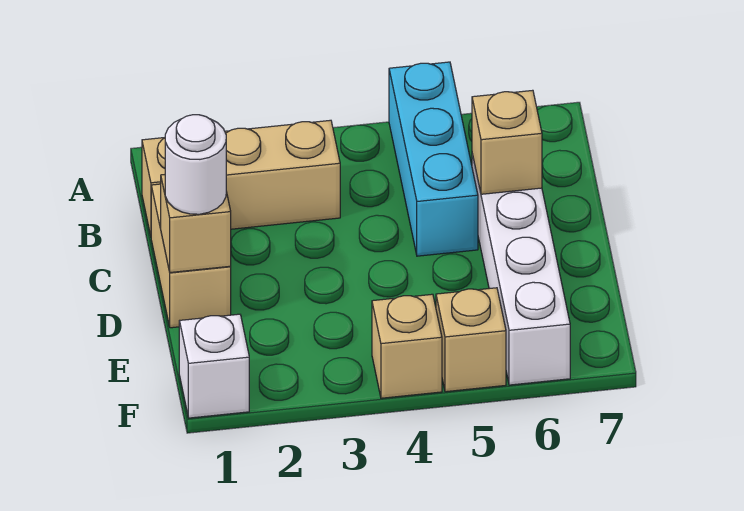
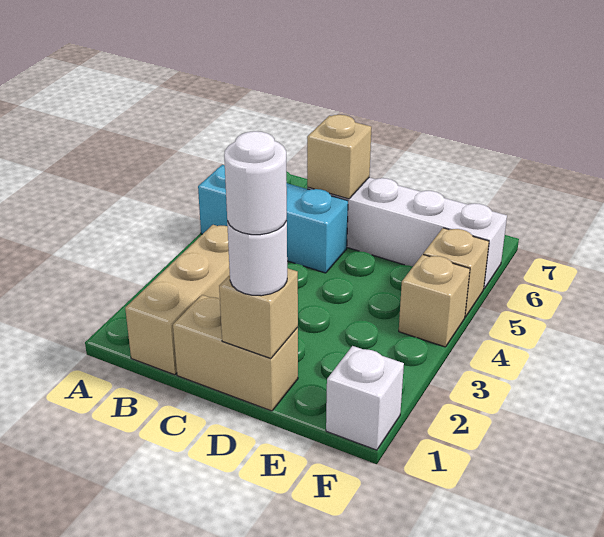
none -> white 1x1 round brick [224,131,287,235]

